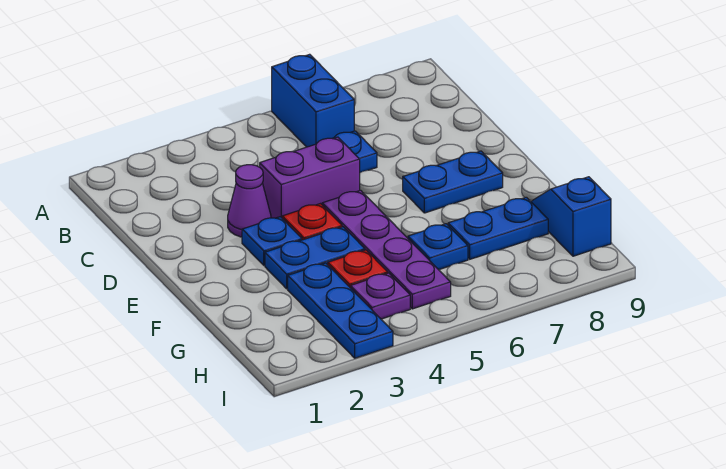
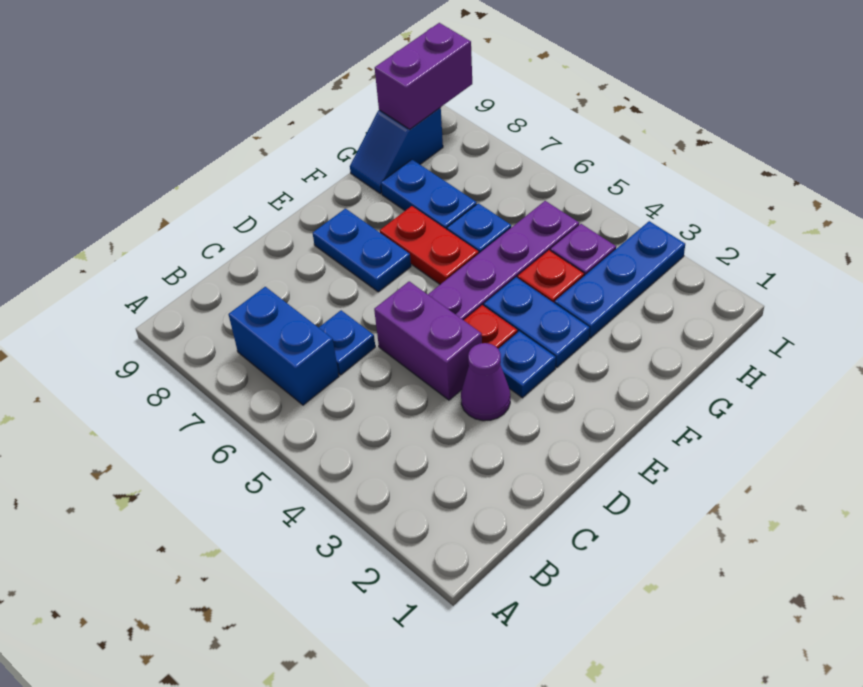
blue 1x2 brick [272,54,354,147] -> blue 1x2 brick turned to [228,287,339,405]
none -> red 1x2 plate [380,206,479,284]
none -> purple 1x2 brick [375,23,472,129]

